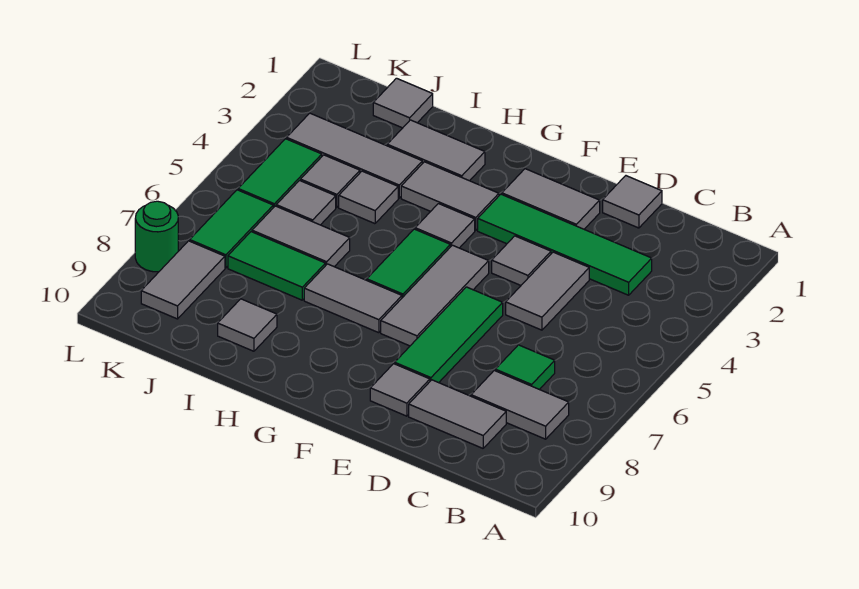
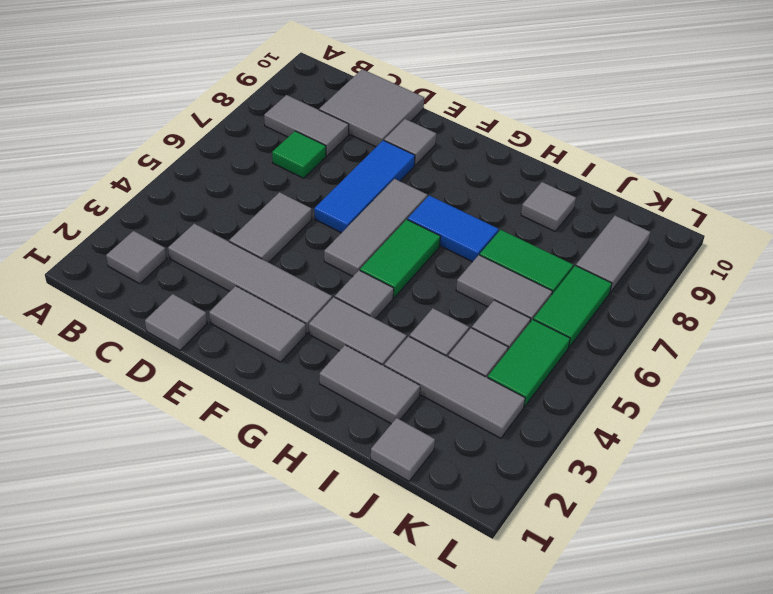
green 1x4 tile [478,194,652,295] -> grey 1x4 tile [168,223,332,333]
grey 1x2 tile [409,380,506,448] -> grey 2x2 tile [319,69,424,147]
grey 1x1 tile [492,236,551,285] -> grey 1x1 tile moved to [106,231,167,284]
green 1x3 tile [395,287,503,383] -> blue 1x3 tile [314,140,415,233]
grey 1x2 tile [304,264,402,333] -> blue 1x2 tile [408,195,499,262]
green 1x1 round brick [135,201,178,272] -> none

